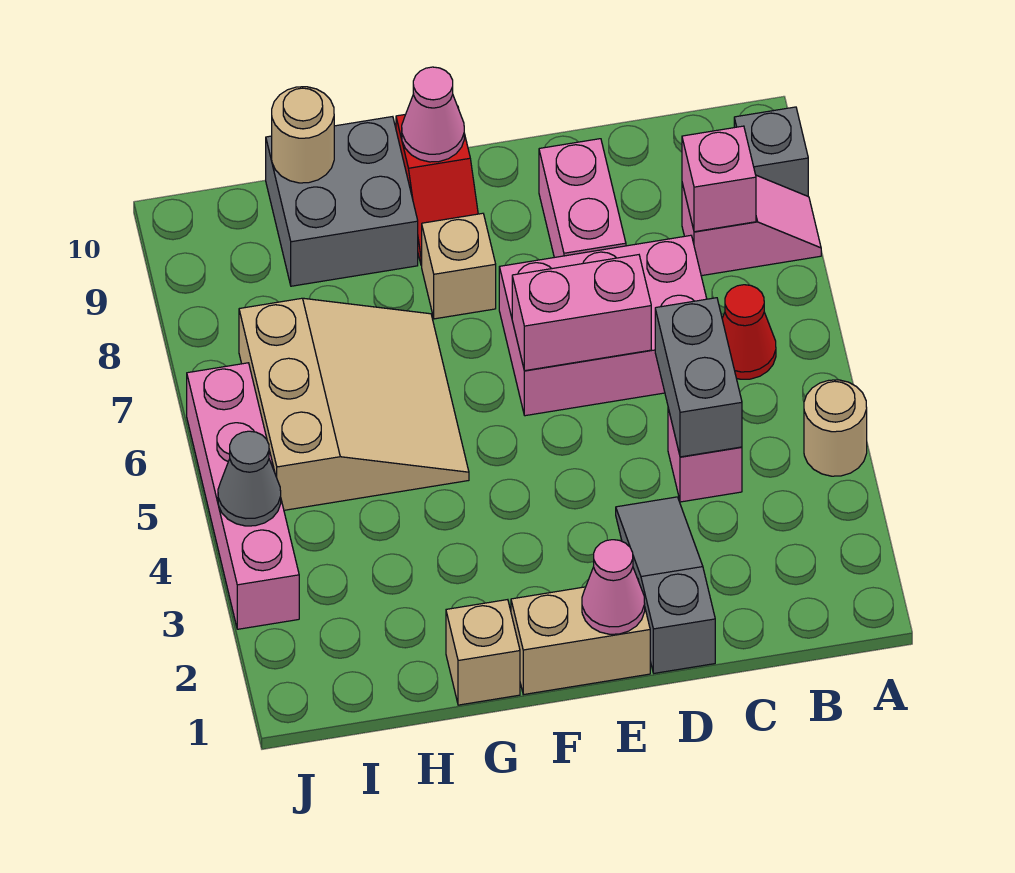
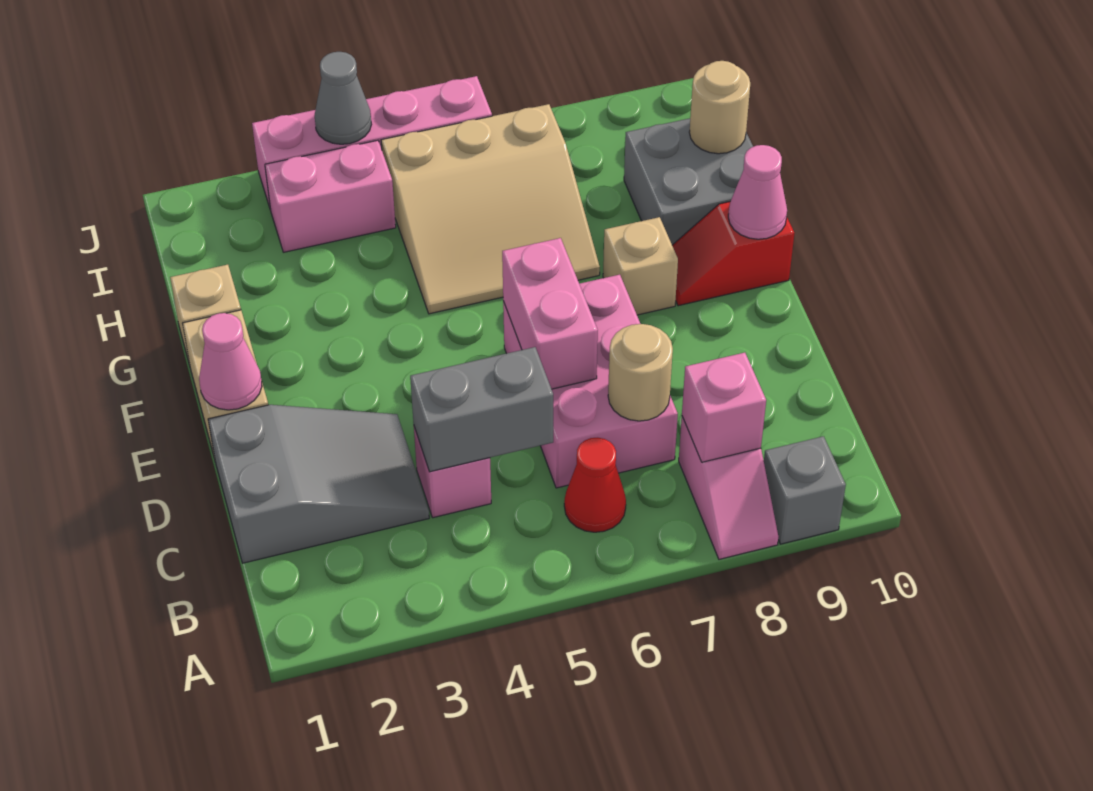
tan 1x1 round brick [804,380,867,476] -> tan 1x1 round brick moved to [608,324,673,421]
grey 1x3 slope [616,497,715,673] -> grey 2x3 slope [208,405,429,563]
pink 1x2 brick [539,139,626,257] -> pink 1x2 brick moved to [265,140,396,252]

